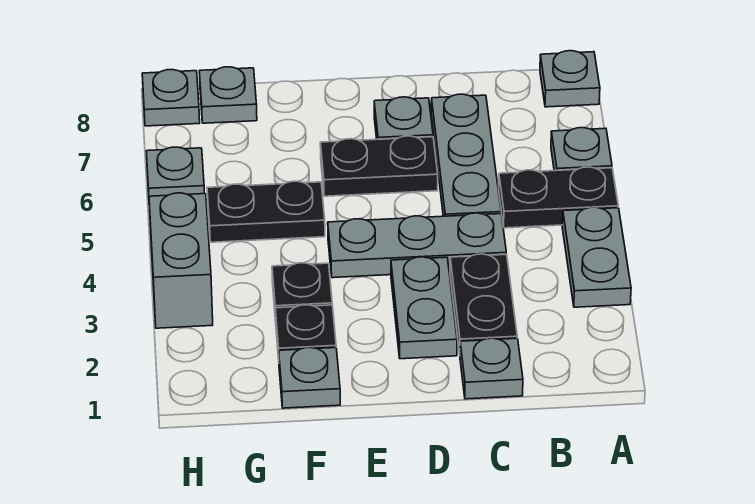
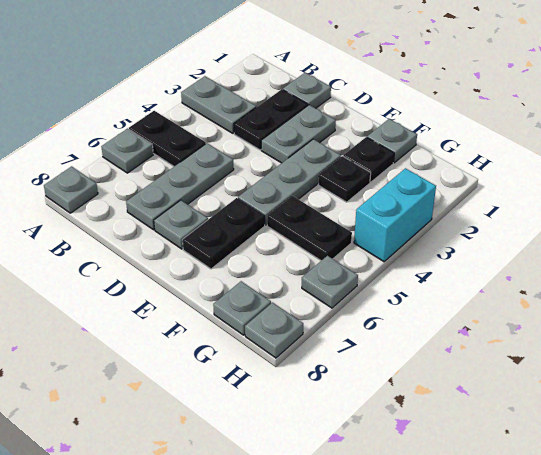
grey 1x2 plate [562,207,631,307] -> grey 1x2 plate turned to [181,76,256,133]
grey 1x3 plate [328,213,506,278] -> grey 1x3 plate turned to [238,139,341,225]
black 1x2 plate [320,136,438,196] -> black 1x2 plate turned to [183,198,265,269]
grey 1x2 brick [149,193,213,328] -> cyan 1x2 brick [354,168,436,262]

